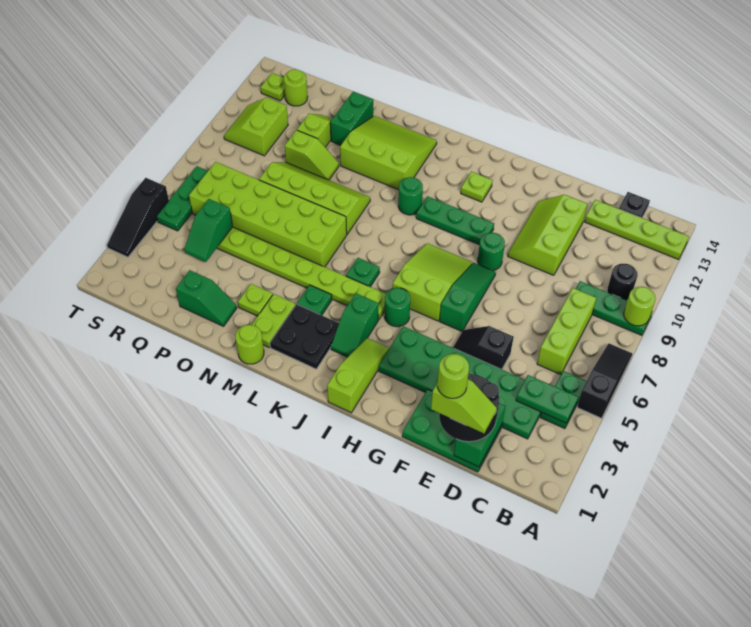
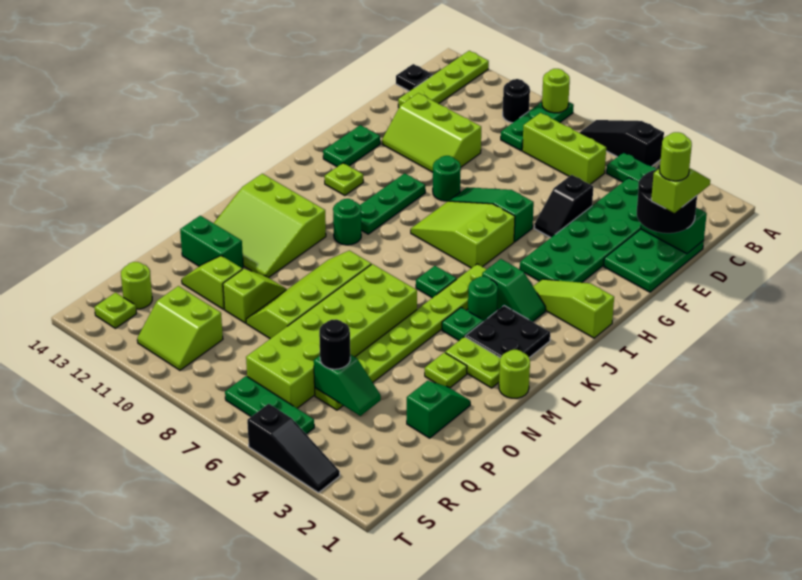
green 1x2 plate [516,375,578,423] -> green 1x2 plate moved to [323,125,380,167]
green 1x1 round brick [385,288,410,327] -> green 1x1 round brick moved to [468,277,498,322]
lime 3x3 slope [340,116,437,190] -> lime 3x3 slope turned to [214,174,326,278]
none -> black 1x1 round brick [319,319,350,369]

